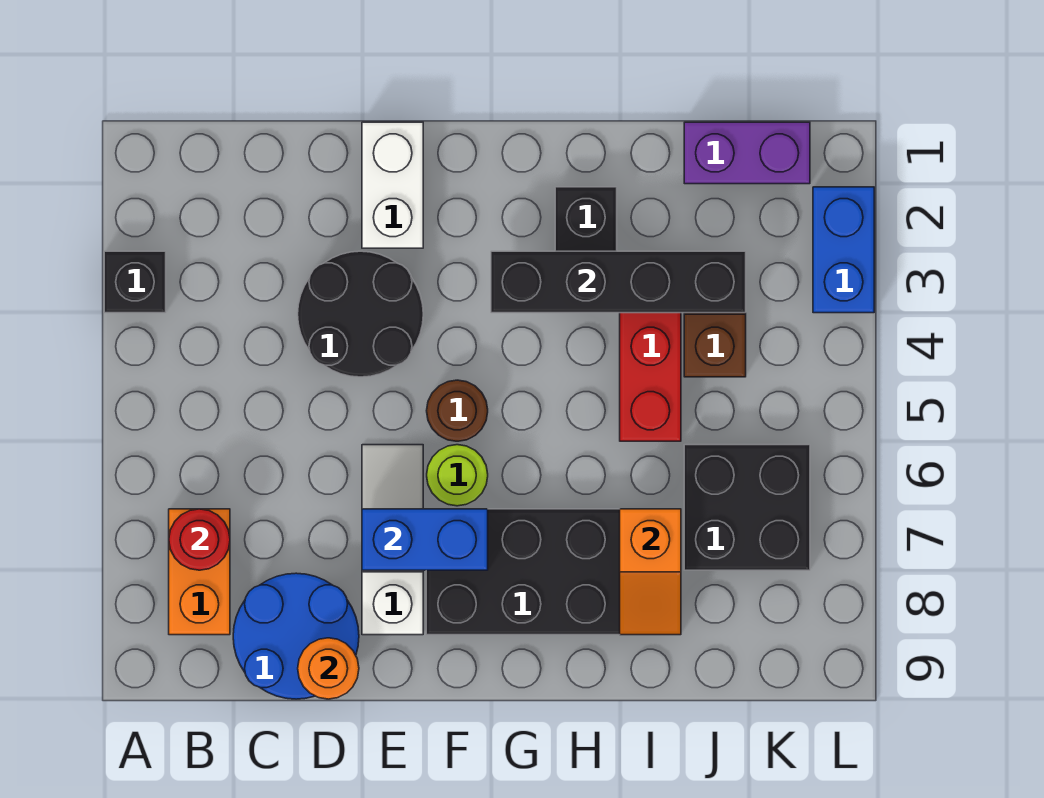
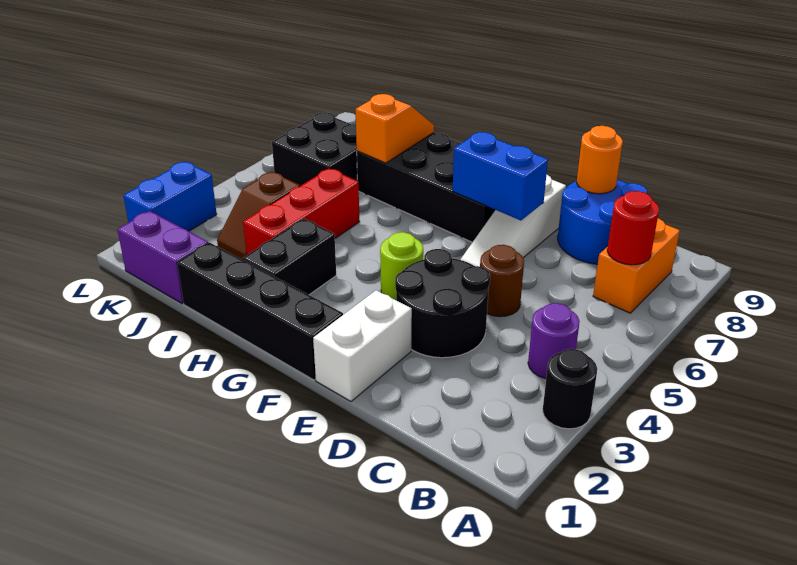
black 1x1 brick [104,251,166,313] -> black 1x1 round brick [543,349,597,429]
none -> purple 1x1 round brick [528,303,580,379]
brown 1x1 round brick [427,380,488,441] -> brown 1x1 round brick moved to [480,245,524,317]
lime 1x1 round brick [427,445,488,506] -> lime 1x1 round brick moved to [380,232,423,300]
black 1x4 brick [491,251,746,313] -> black 1x4 brick moved to [177,242,343,380]

